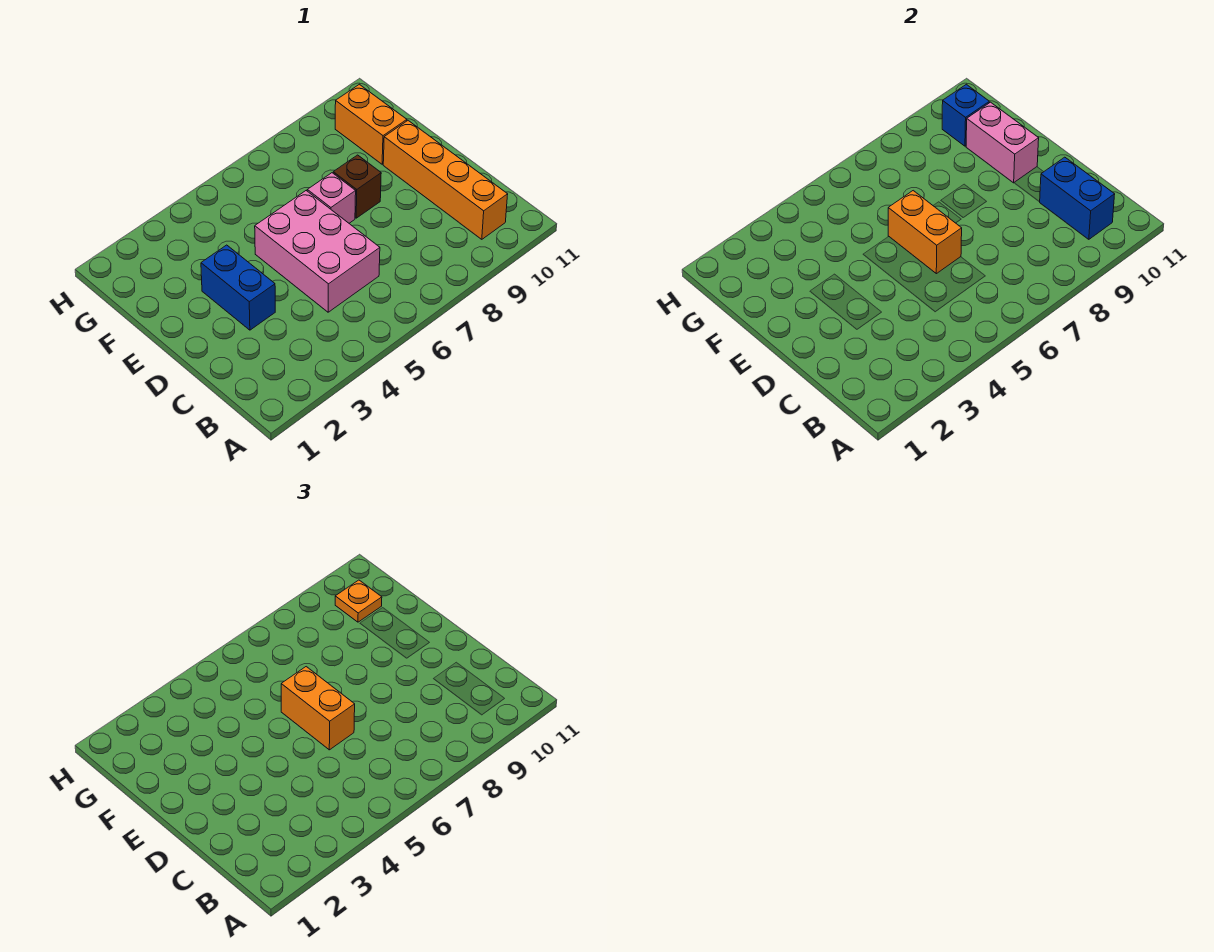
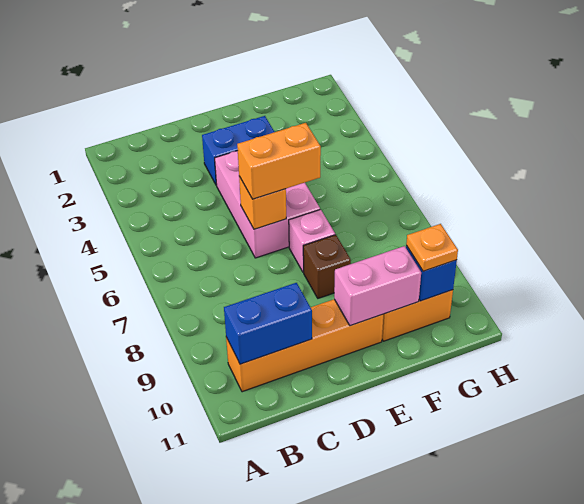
pink 2x3 brick [255,191,380,312] -> pink 2x3 brick turned to [215,151,320,258]
orange 1x2 brick [888,191,962,274] -> orange 1x1 brick [239,176,286,229]

